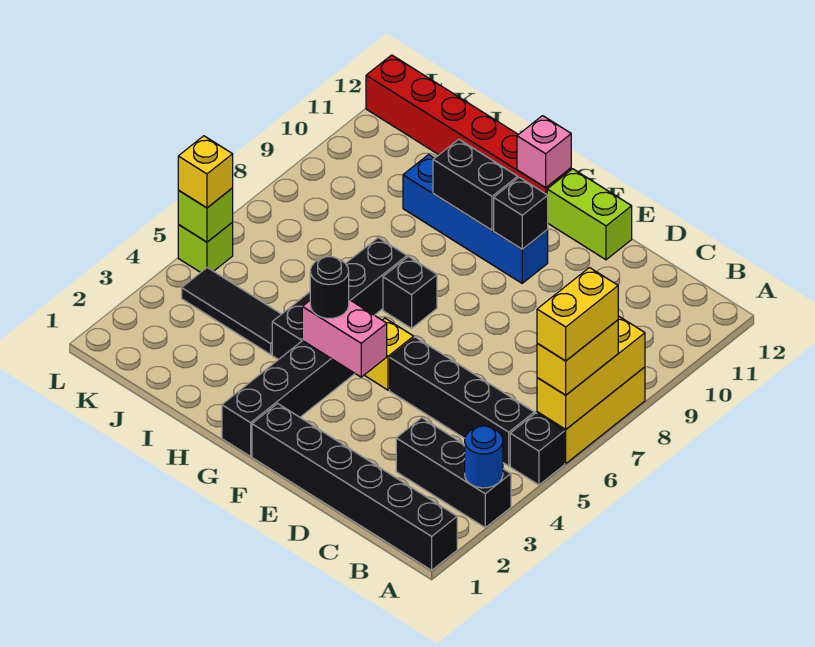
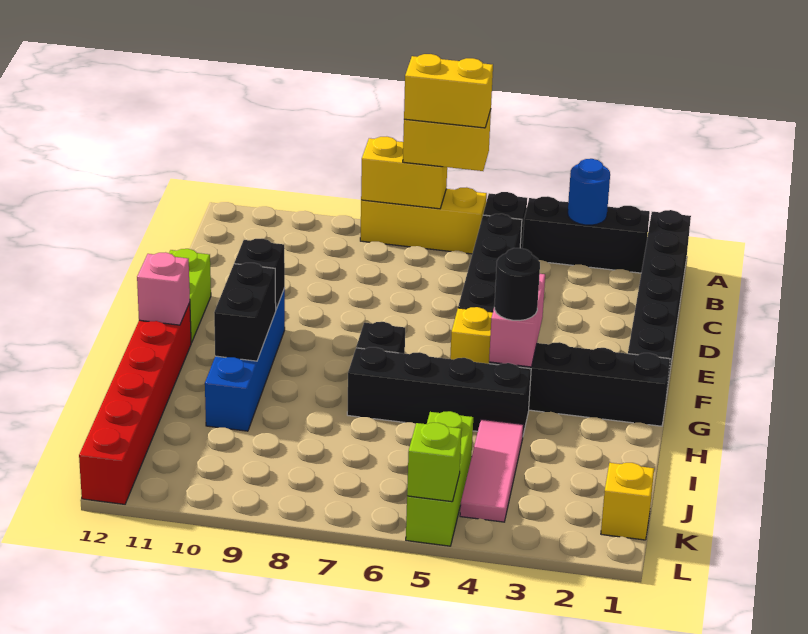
black 1x3 brick [396,418,511,527] -> black 1x3 brick turned to [522,196,650,273]
yellow 1x3 brick [537,316,645,429] -> yellow 1x2 brick [361,137,447,209]
black 1x3 tile [182,268,281,354] -> pink 1x3 tile [460,419,524,522]
lime 1x1 brick [178,223,233,272] -> lime 1x3 brick [406,411,473,546]
yellow 1x1 brick [178,136,233,208] -> yellow 1x1 brick moved to [601,463,654,540]

